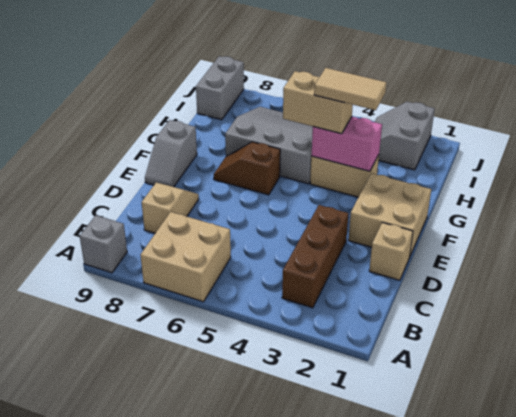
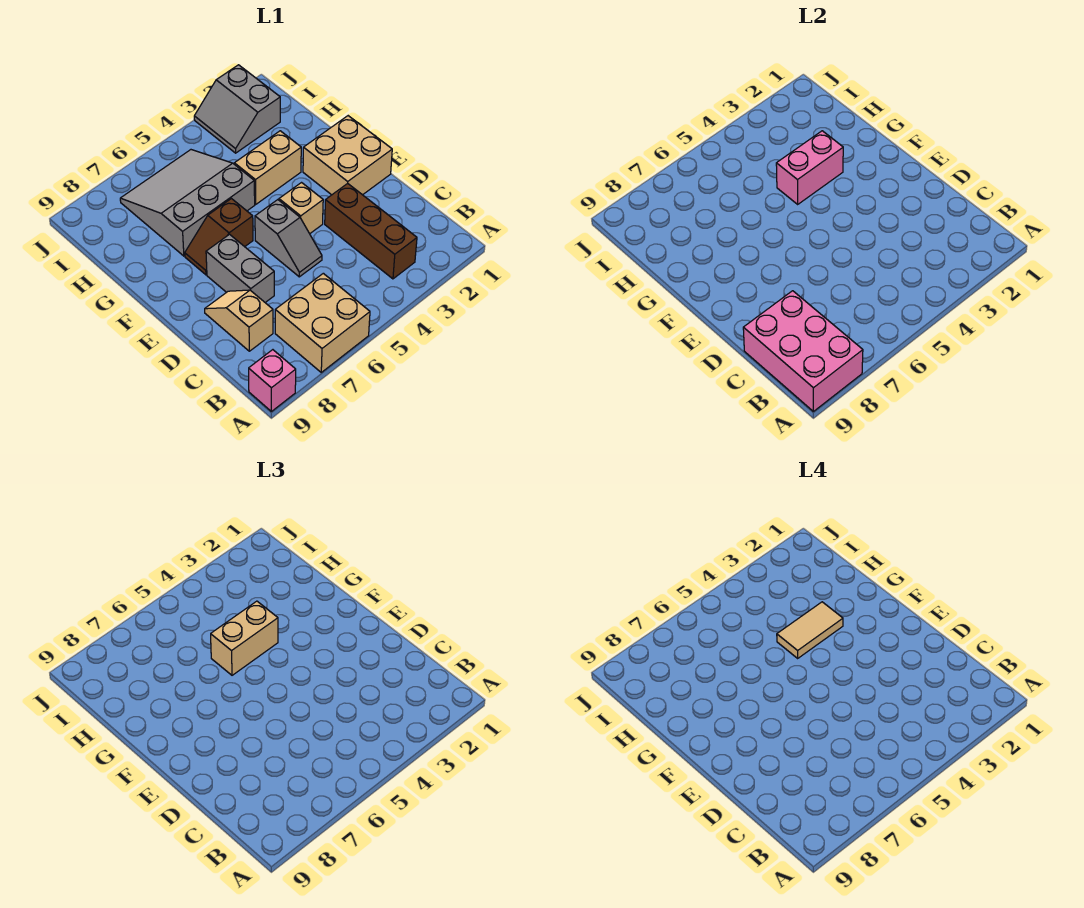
none -> pink 2x3 brick [743,291,863,411]
grey 1x1 brick [80,215,127,273] -> pink 1x1 brick [249,350,296,411]
tan 1x1 brick [369,222,413,280] -> tan 1x1 brick moved to [279,183,323,234]
grey 1x2 slope [145,120,197,187] -> grey 1x2 slope moved to [255,200,322,277]
grey 1x2 brick [196,56,244,120] -> grey 1x2 brick moved to [206,234,274,302]

